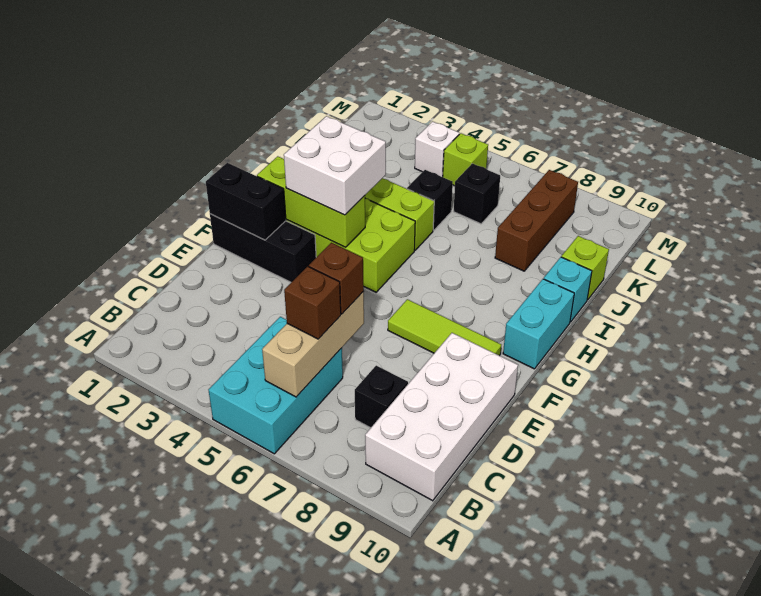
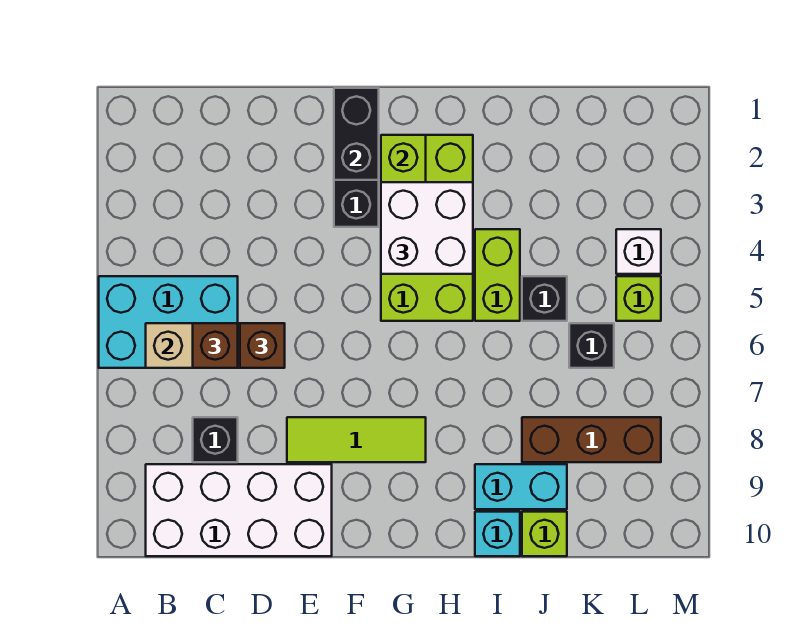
lime 1x3 tile [388,299,501,356] -> lime 1x3 tile turned to [287,417,426,462]
cyan 1x2 brick [503,279,574,369] -> cyan 1x2 brick moved to [475,464,567,509]

